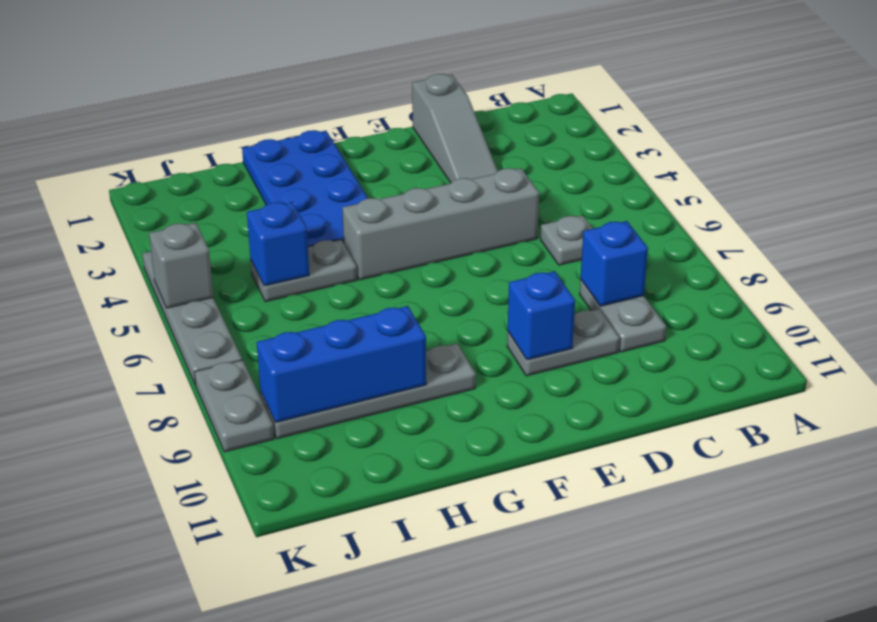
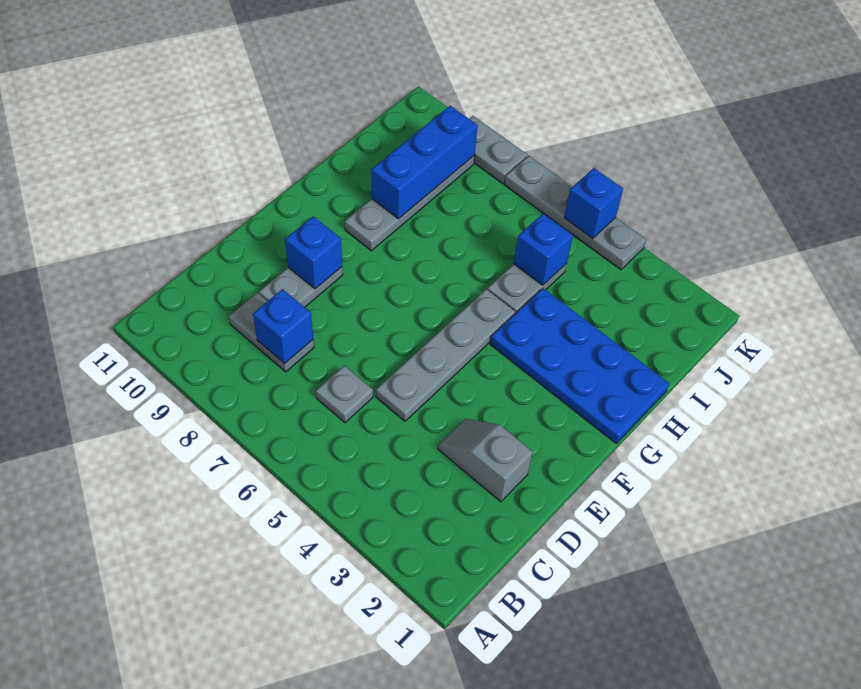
grey 1x3 slope [412,74,498,183] -> grey 1x2 slope [438,419,533,502]
grey 1x4 brick [342,168,539,280] -> grey 1x4 plate [376,289,515,421]
grey 1x1 brick [149,223,213,308] -> blue 1x1 brick [564,168,623,238]

